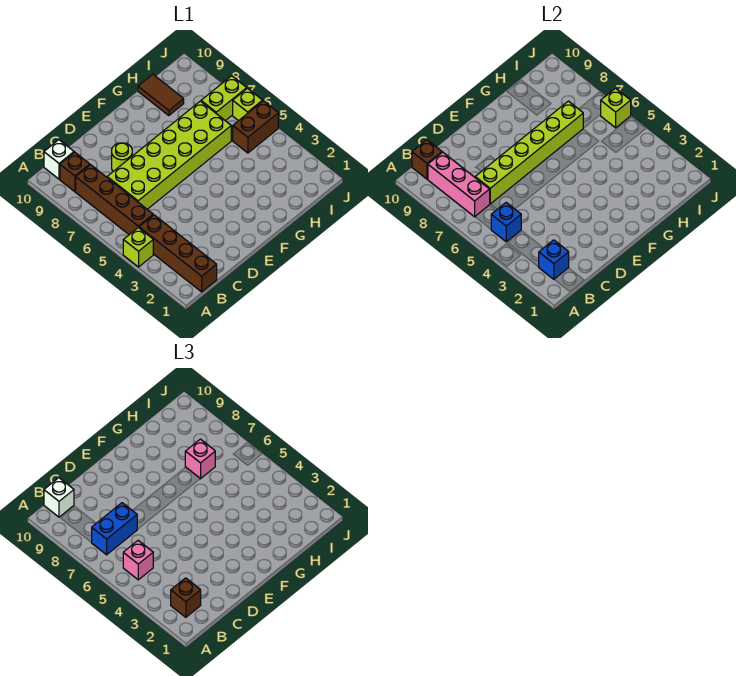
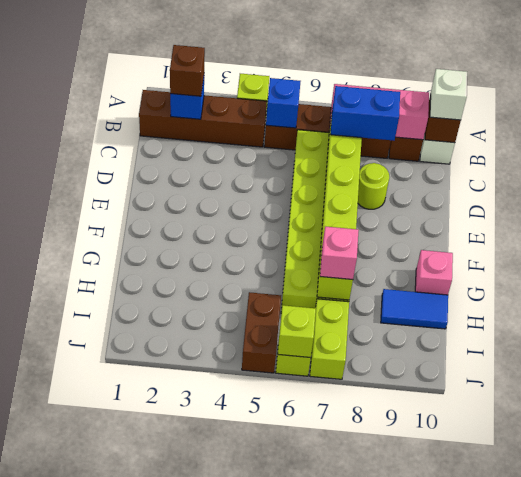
pink 1x1 brick [123,540,153,580] -> pink 1x1 brick moved to [415,250,453,295]
blue 1x2 brick [92,503,137,555] -> blue 1x2 brick turned to [331,86,400,141]
brown 1x2 tile [138,74,184,116] -> blue 1x2 tile [381,289,448,329]

